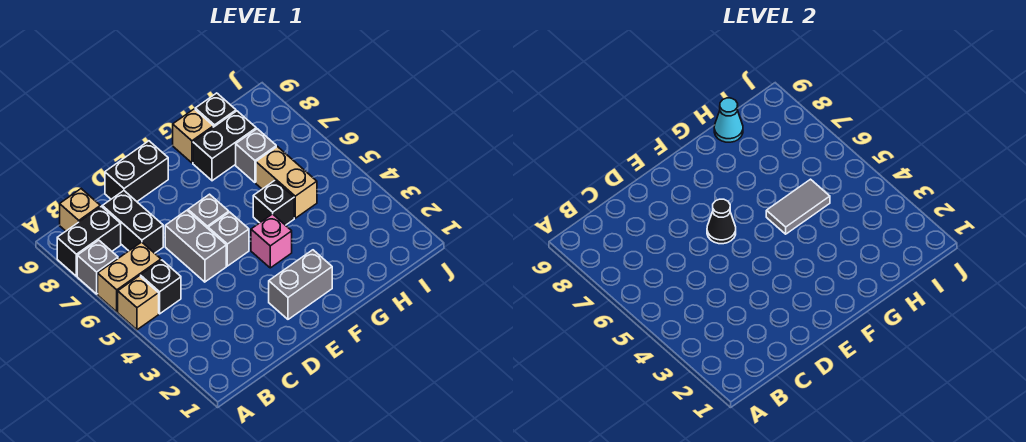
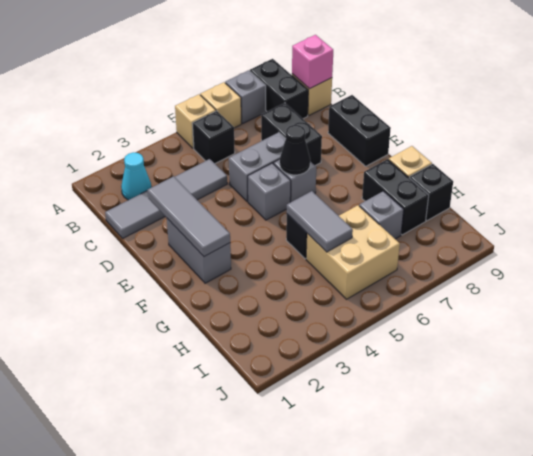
tan 1x2 brick [98,242,161,312] -> tan 1x1 brick [200,82,241,128]
none -> grey 1x4 tile [105,159,227,238]
black 1x2 brick [102,191,163,253] -> black 1x2 brick turned to [261,103,322,166]
none -> grey 1x3 tile [148,176,230,257]
pink 1x1 brick [251,214,292,268] -> pink 1x1 brick moved to [292,35,333,89]
tan 1x2 brick [256,147,317,218] -> tan 2x2 brick [306,205,400,299]
cyan 1x1 cone [714,98,743,142] -> cyan 1x1 cone moved to [121,152,152,200]

